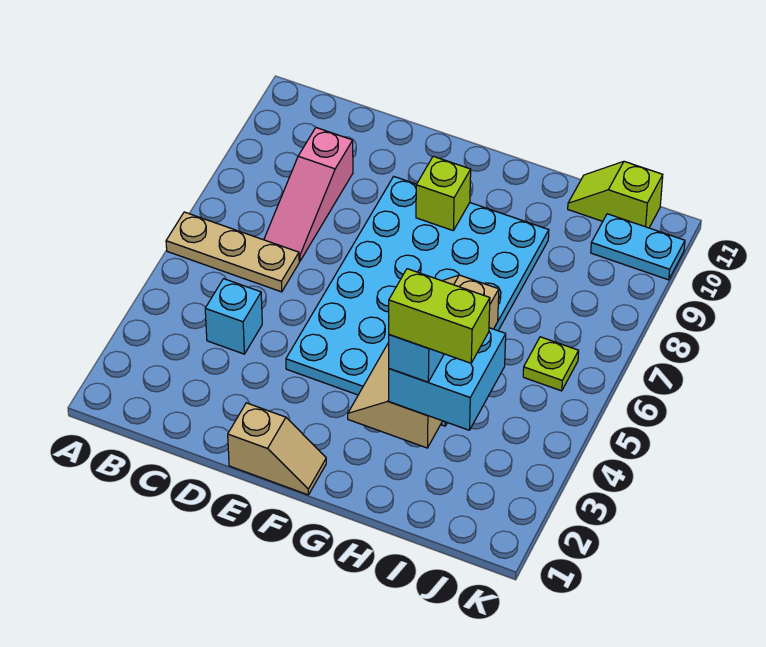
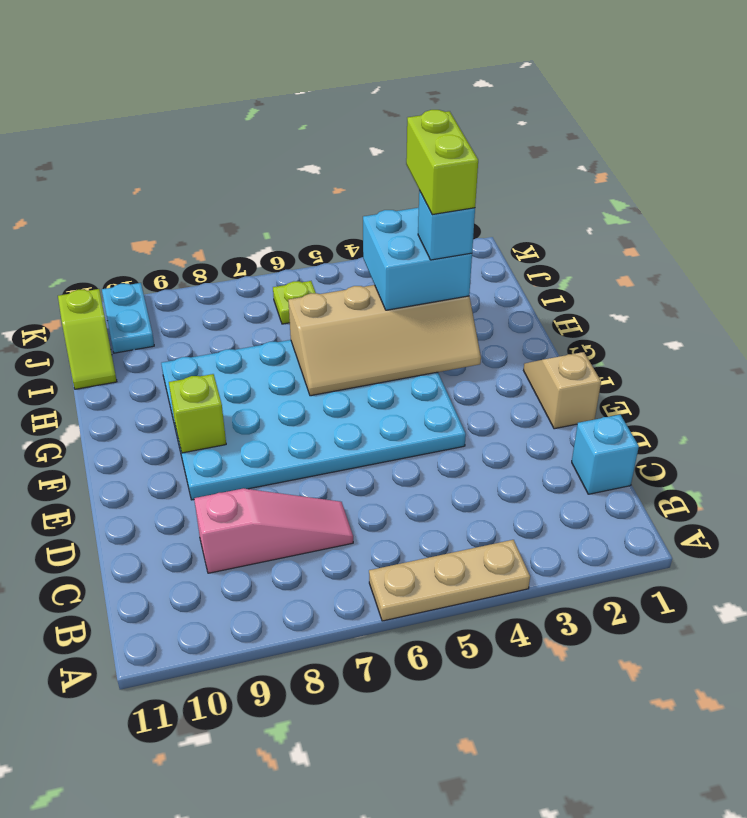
tan 1x3 plate [166,212,299,292] -> tan 1x3 plate turned to [369,540,530,621]
cyan 1x1 brick [205,279,262,354] -> cyan 1x1 brick moved to [572,415,639,494]

